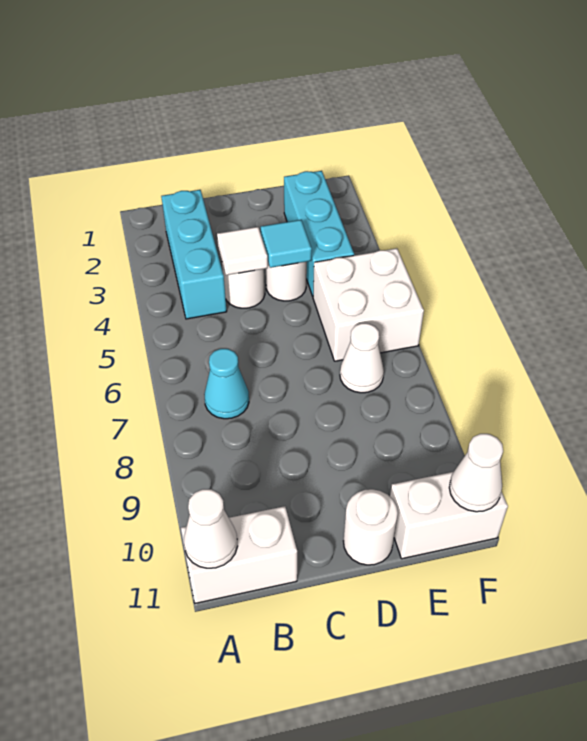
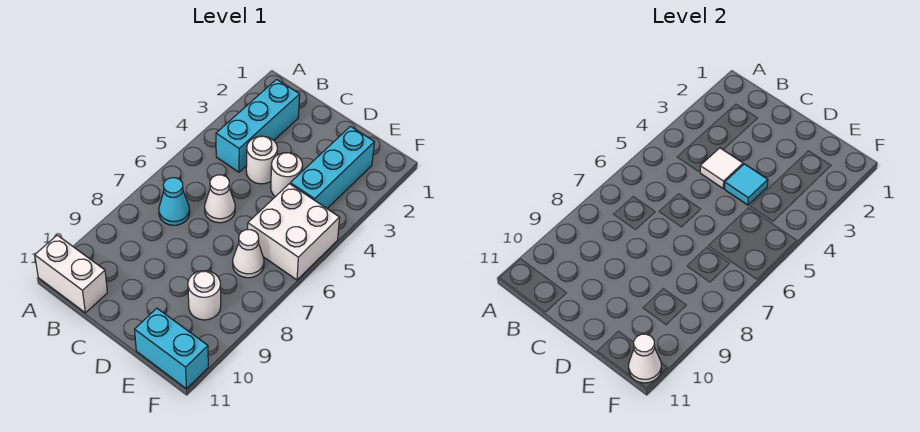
white 1x1 cone [184,489,238,568] -> white 1x1 cone moved to [205,175,235,223]
white 1x1 round brick [344,489,398,565] -> white 1x1 round brick moved to [188,271,221,320]
white 1x2 brick [390,472,508,559] -> cyan 1x2 brick [135,308,208,389]

